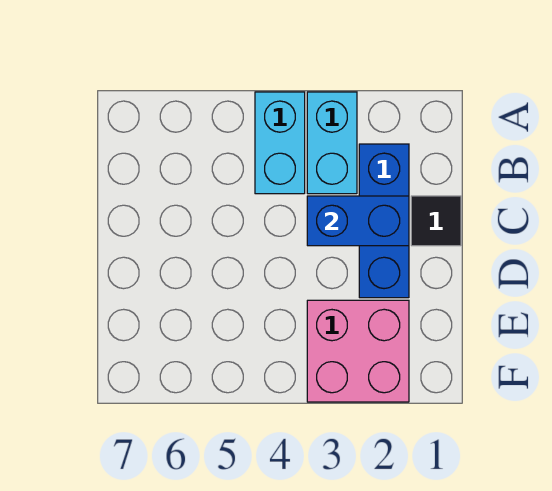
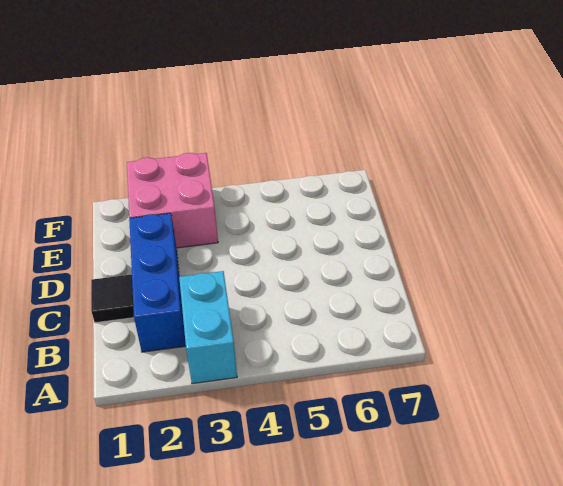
cyan 1x2 brick [255,92,305,194] -> none
blue 1x2 brick [307,196,409,246] -> none

